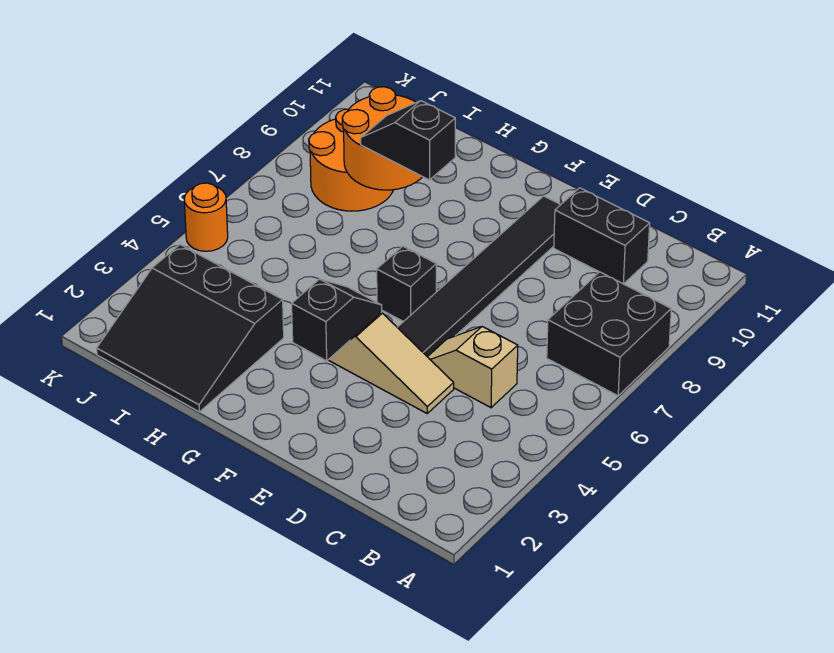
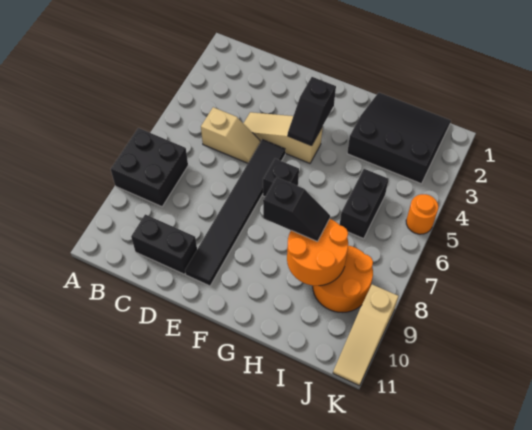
none -> black 1x2 brick [340,169,389,239]
none -> tan 1x3 slope [333,284,398,386]

